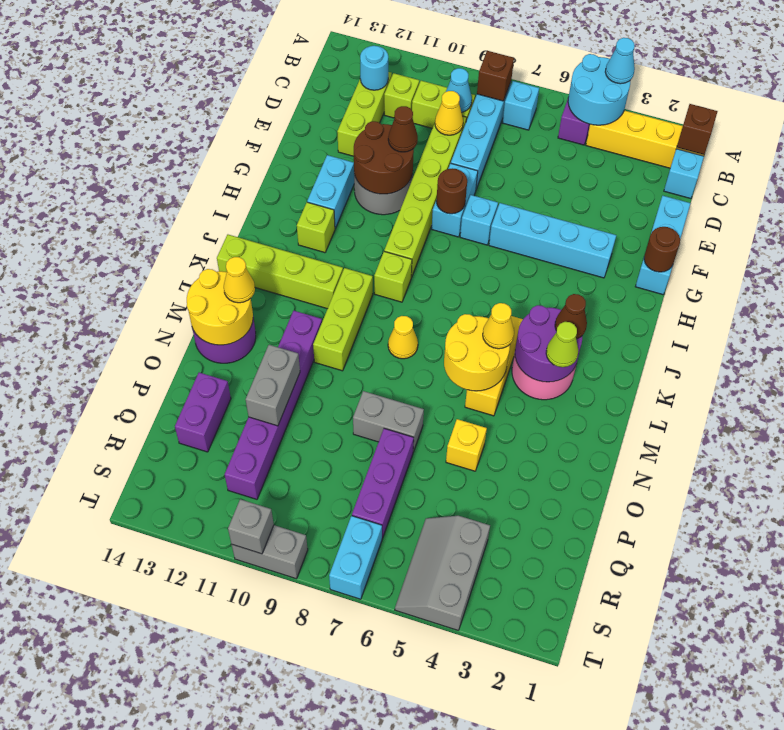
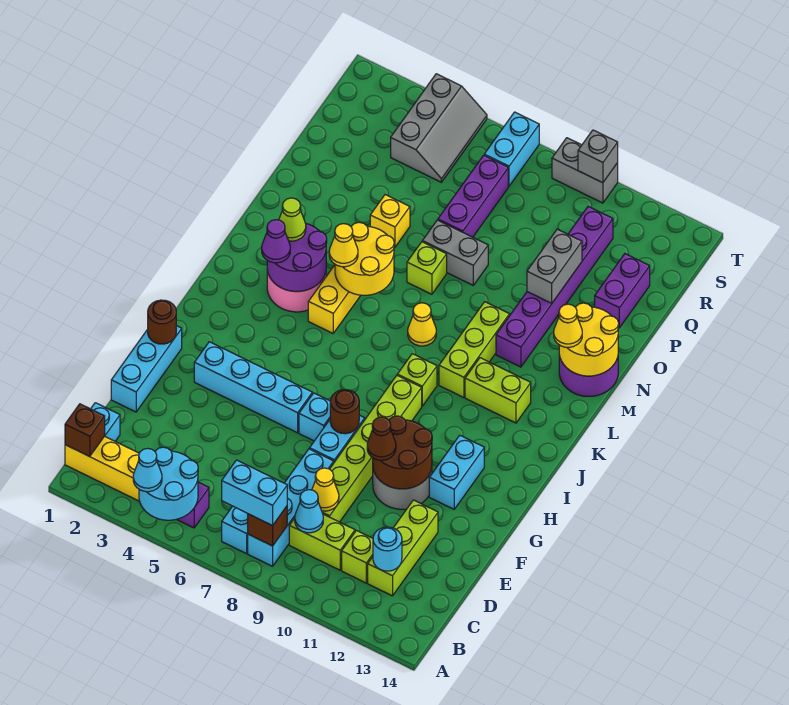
none -> cyan 1x2 brick [222,460,287,526]
lime 1x1 brick [297,202,335,253] -> lime 1x1 brick moved to [407,242,447,294]
brown 1x1 cone [555,294,587,339] -> purple 1x1 cone [262,220,290,263]
lime 1x4 brick [217,235,343,309] -> lime 1x2 brick [465,358,531,423]

